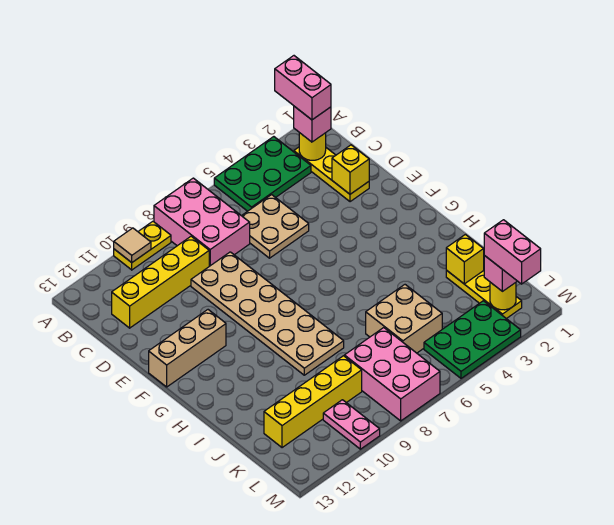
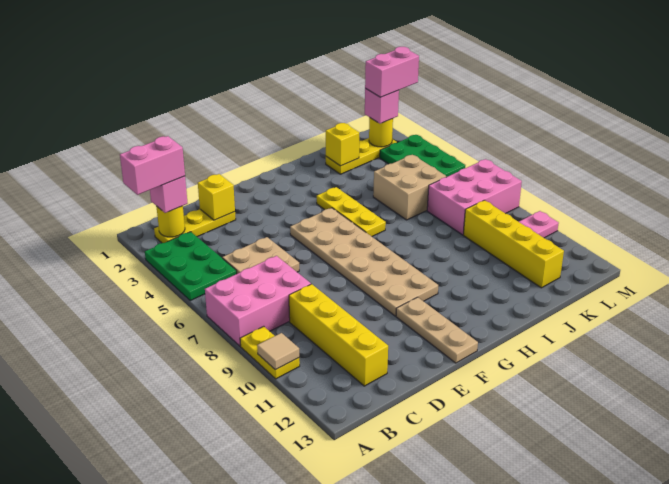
tan 2x6 plate [191,252,344,375] -> tan 2x6 plate turned to [290,208,438,316]
tan 1x3 brick [149,310,226,387] -> tan 1x3 plate [396,297,478,363]
none -> yellow 1x3 plate [317,187,386,237]

